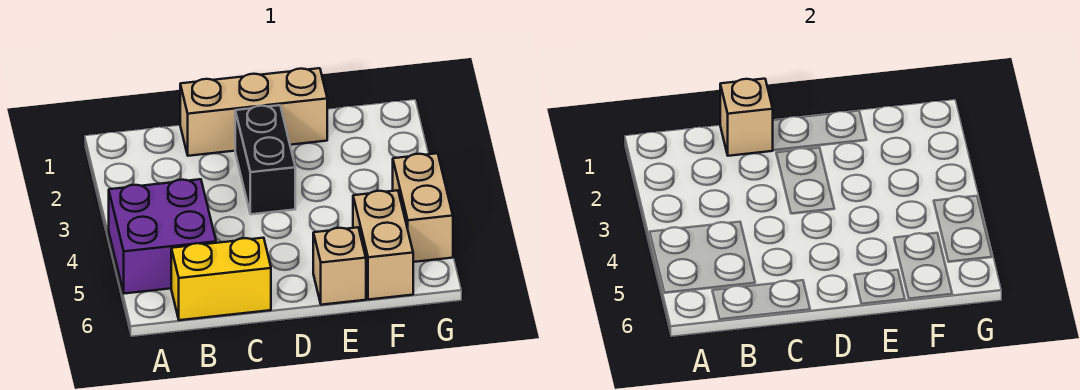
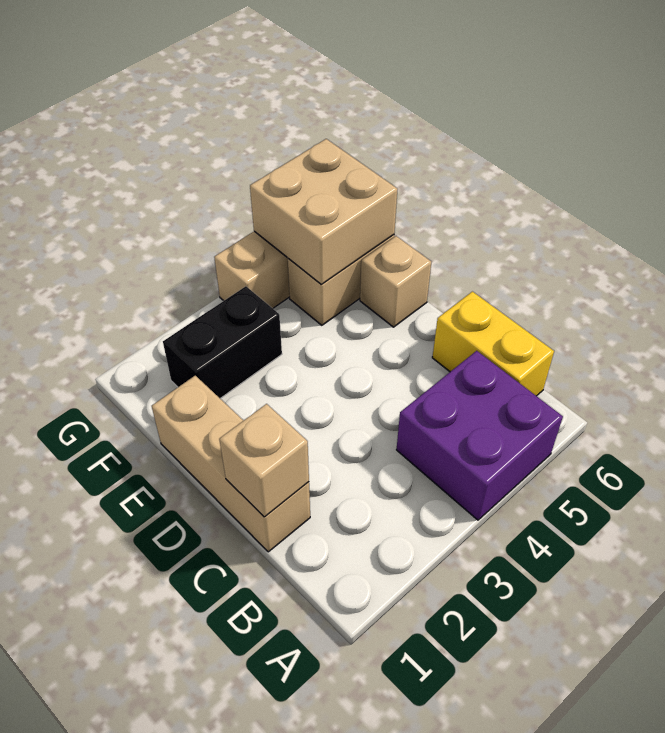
black 1x2 brick [235,105,295,214] -> black 1x2 brick moved to [163,286,282,398]
none -> tan 2x2 brick [250,139,398,285]

